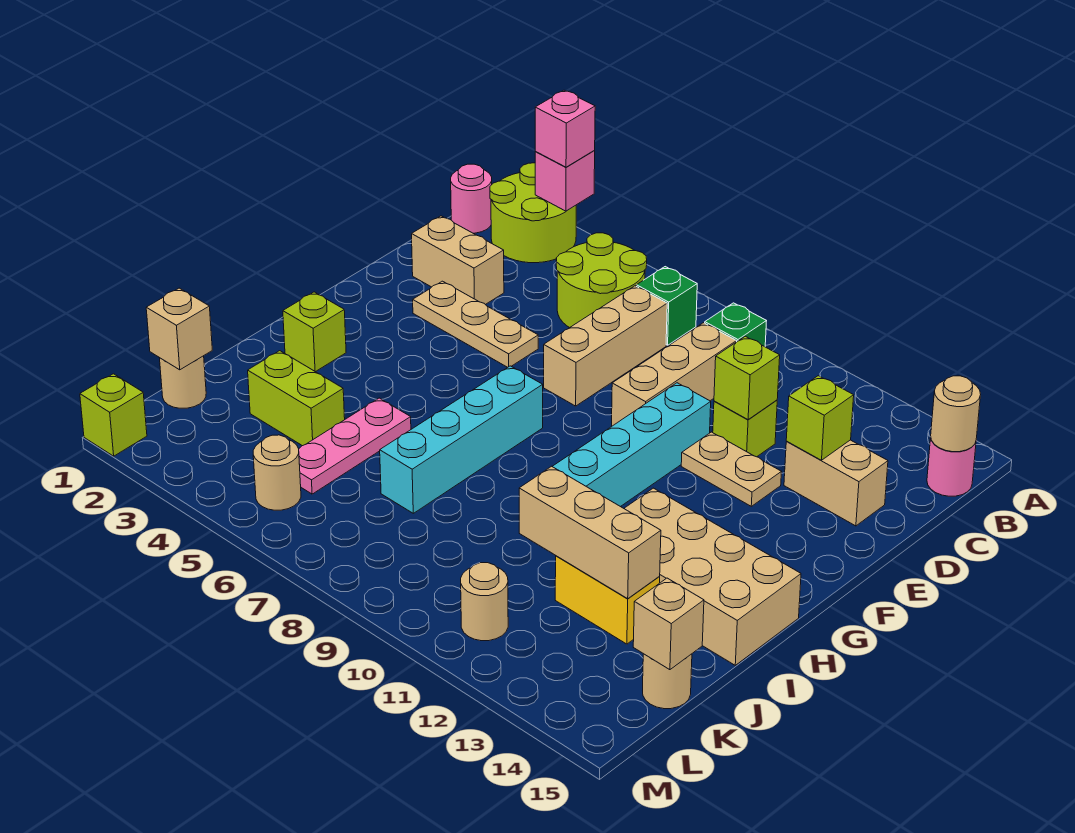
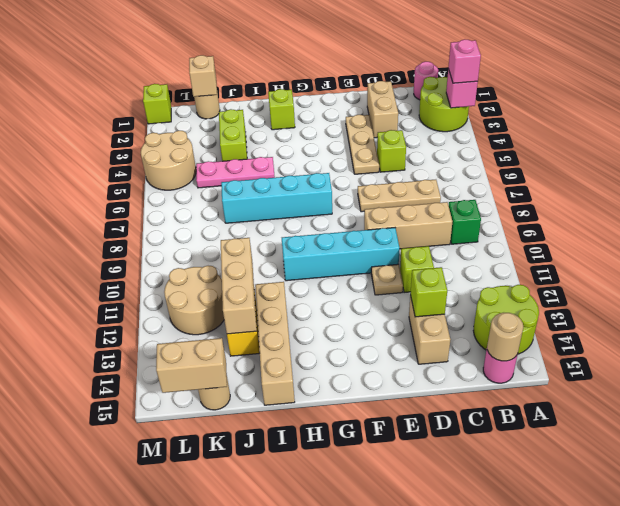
lime 2x2 round brick [556,233,647,328] -> lime 2x2 round brick moved to [473,285,539,354]
green 1x1 brick [636,267,697,345] -> none
tan 1x3 brick [544,286,667,406] -> tan 1x3 plate [358,180,441,212]
lime 1x1 brick [714,336,780,420] -> lime 1x1 brick moved to [377,130,406,172]
tan 1x2 plate [681,432,781,506] -> tan 1x1 plate [371,264,403,295]
tan 2x4 brick [624,488,801,665] -> tan 1x4 brick [255,282,295,405]
tan 1x1 brick [633,578,704,670] -> tan 1x2 brick [156,338,227,393]
tan 1x1 round brick [253,435,301,510] -> tan 2x2 round brick [141,131,196,190]
tan 1x1 round brick [461,563,508,641] -> tan 2x2 round brick [164,266,224,335]

